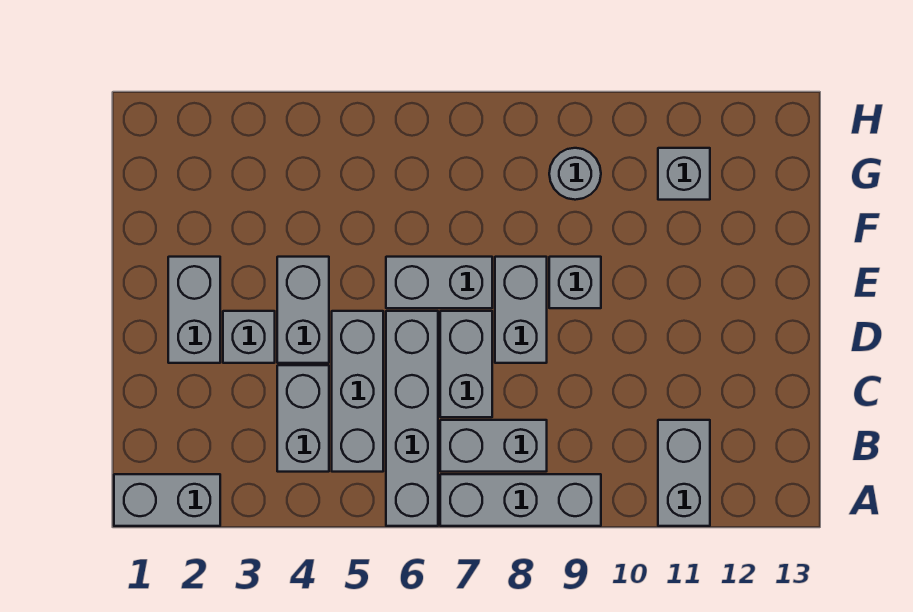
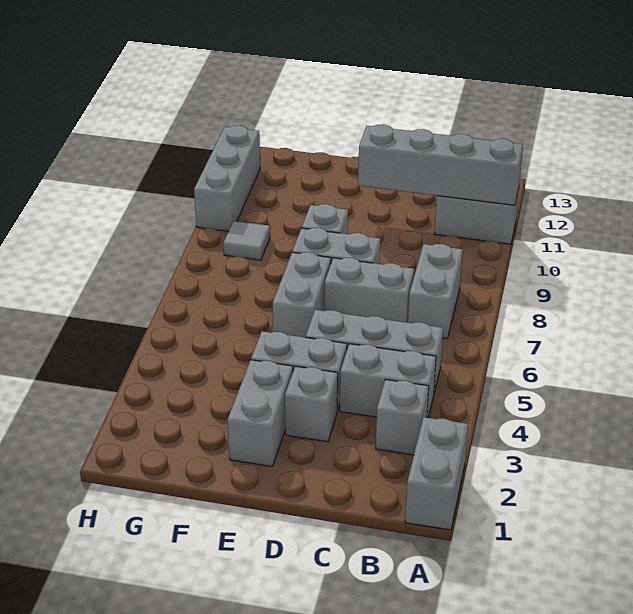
grey 1x4 brick [386,311,438,526] -> grey 1x4 brick moved to [358,124,523,205]
grey 1x3 brick [440,474,601,526] -> grey 1x3 brick moved to [194,125,260,231]
grey 1x2 brick [168,257,220,363] -> grey 1x2 brick turned to [228,360,293,467]
grey 1x1 round brick [549,148,601,200] -> grey 1x1 tile [223,221,270,260]
grey 1x1 brick [658,148,710,200] -> grey 1x1 brick moved to [376,379,429,455]

